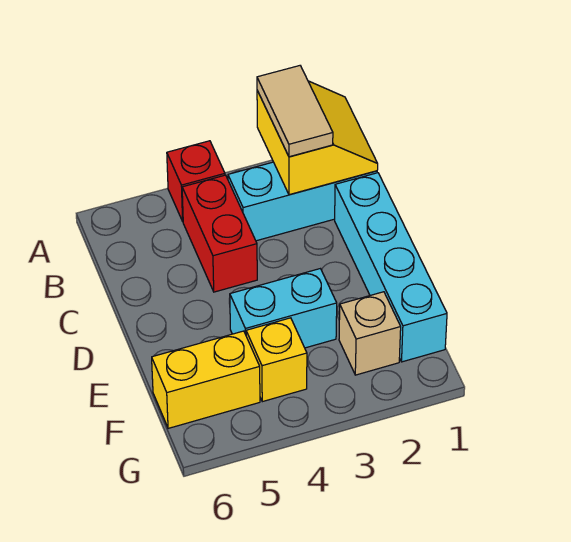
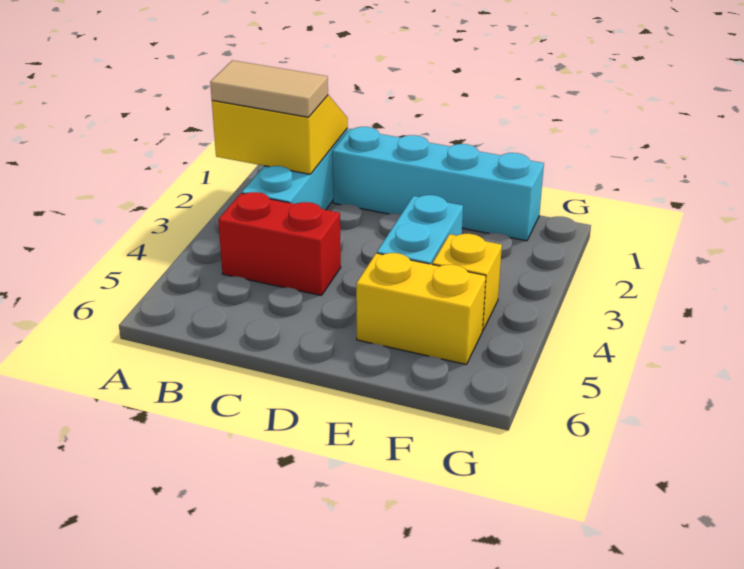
red 1x1 brick [167,141,225,221] -> none
tan 1x1 brick [339,292,401,375] -> none
yellow 1x2 brick [152,331,260,428] -> yellow 1x2 brick turned to [356,253,486,364]

